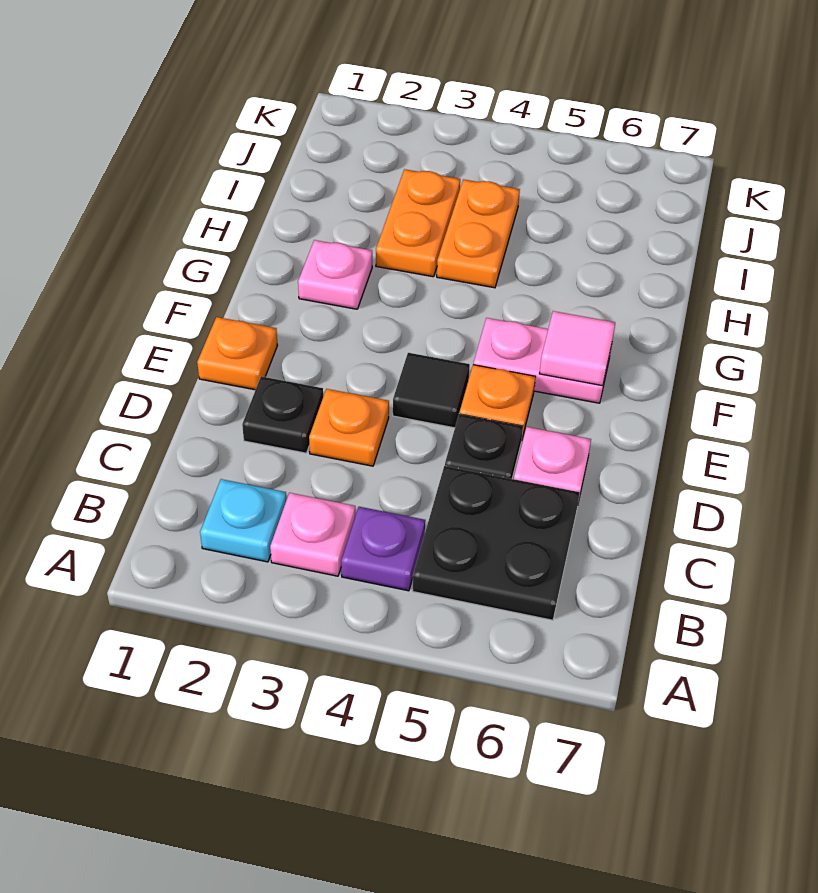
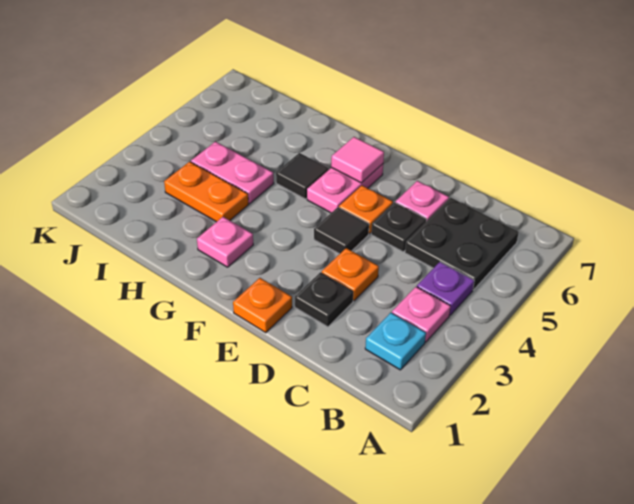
none -> black 1x1 tile [276,153,329,199]
orange 1x2 plate [437,179,520,288] -> pink 1x2 plate [191,142,274,204]

